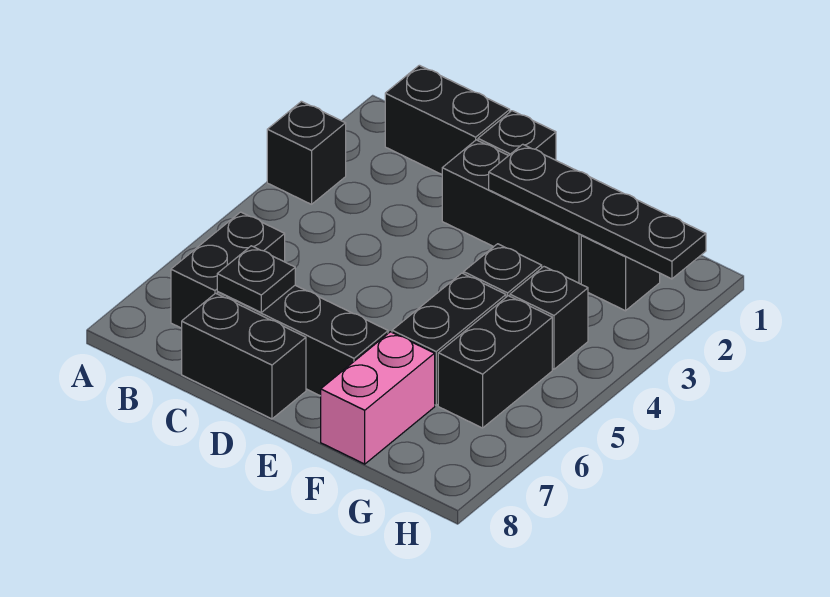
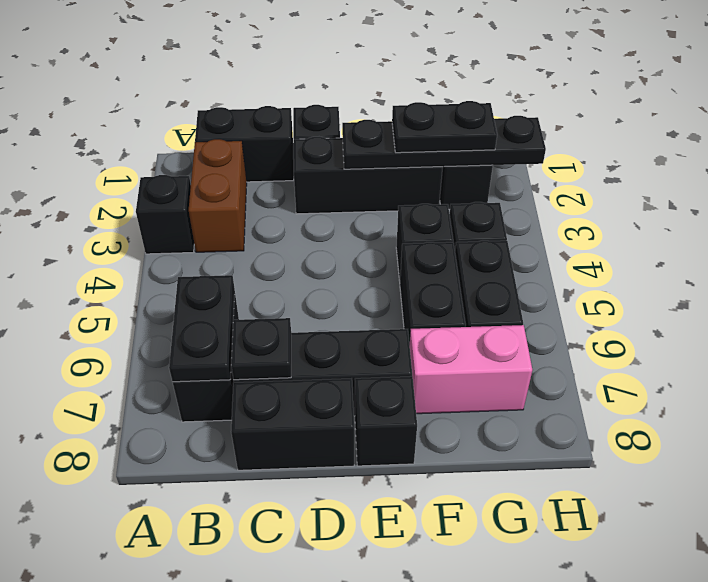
none -> brown 1x2 brick [189,139,247,252]
none -> black 1x2 plate [169,275,235,382]
none -> black 1x1 brick [355,376,417,466]
none -> black 1x2 plate [392,101,497,153]
pink 1x2 brick [321,332,435,464] -> pink 1x2 brick turned to [410,325,532,414]

